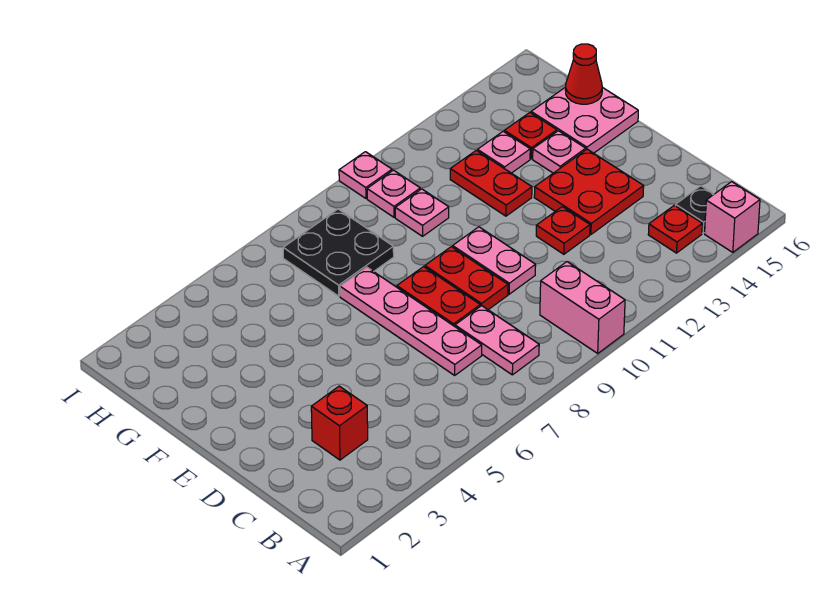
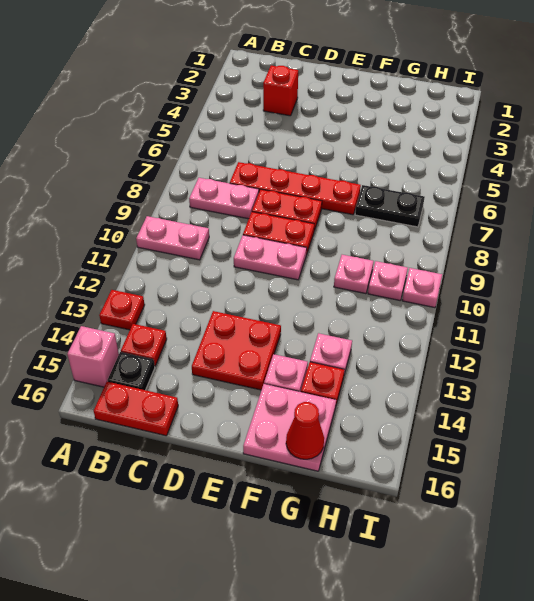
pink 1x2 brick [540,262,625,353] -> pink 1x2 plate [136,216,209,260]
pink 1x4 plate [340,267,482,375] -> red 1x4 plate [230,162,361,215]
red 1x1 plate [536,207,590,254] -> red 1x1 plate moved to [99,290,145,330]
red 1x2 plate [450,150,532,216] -> red 1x2 plate moved to [94,382,178,436]
black 2x2 plate [283,209,394,296] -> black 1x2 plate [355,185,425,227]

